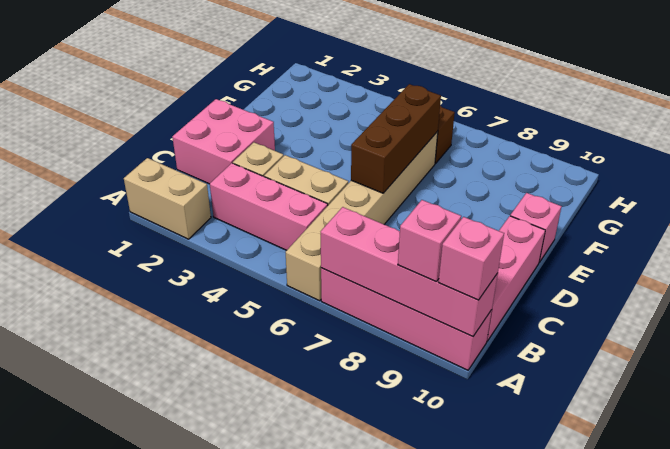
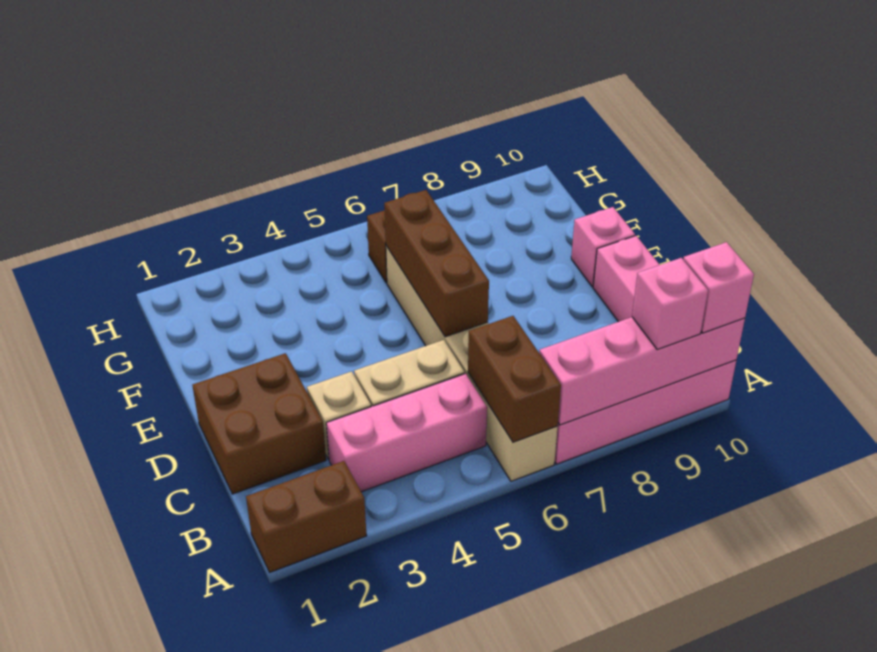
tan 1x2 brick [124,158,211,239] -> brown 1x2 brick [246,461,366,572]
none -> brown 1x2 brick [468,316,561,442]
pink 2x2 brick [172,99,275,184] -> brown 2x2 brick [192,353,326,494]

